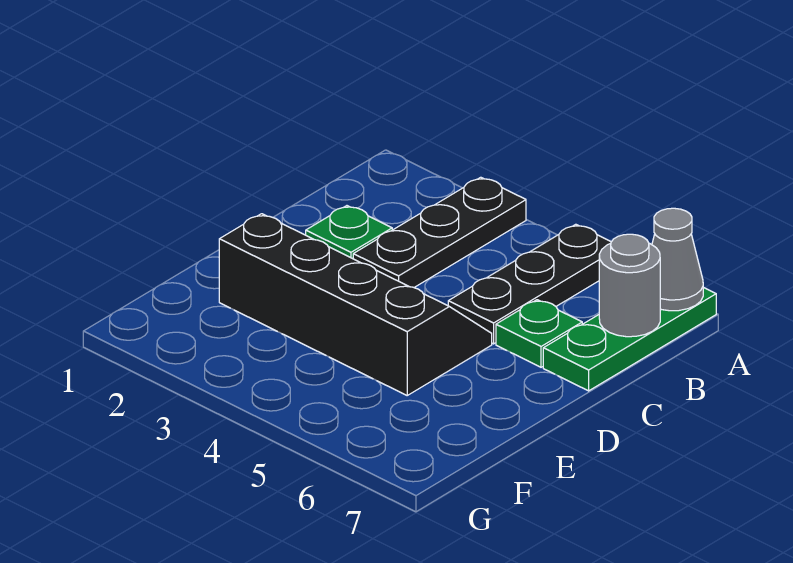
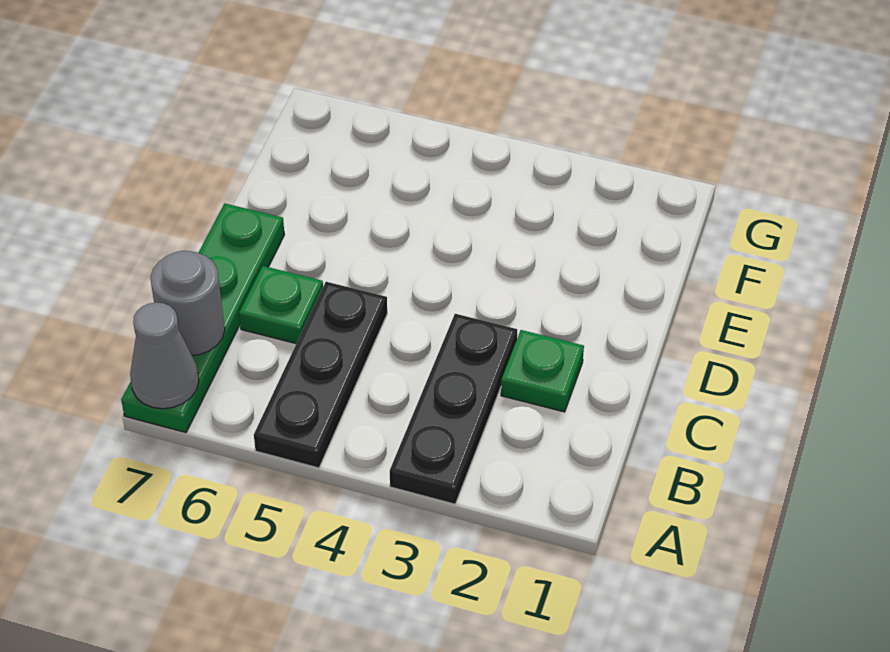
green 1x3 plate [543,287,716,391] -> green 1x4 plate [121,203,284,433]
black 2x4 slope [219,214,492,395] -> none

